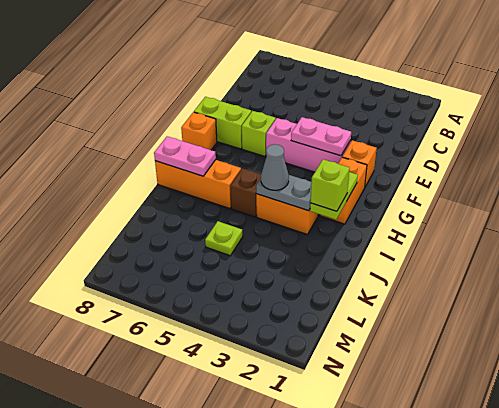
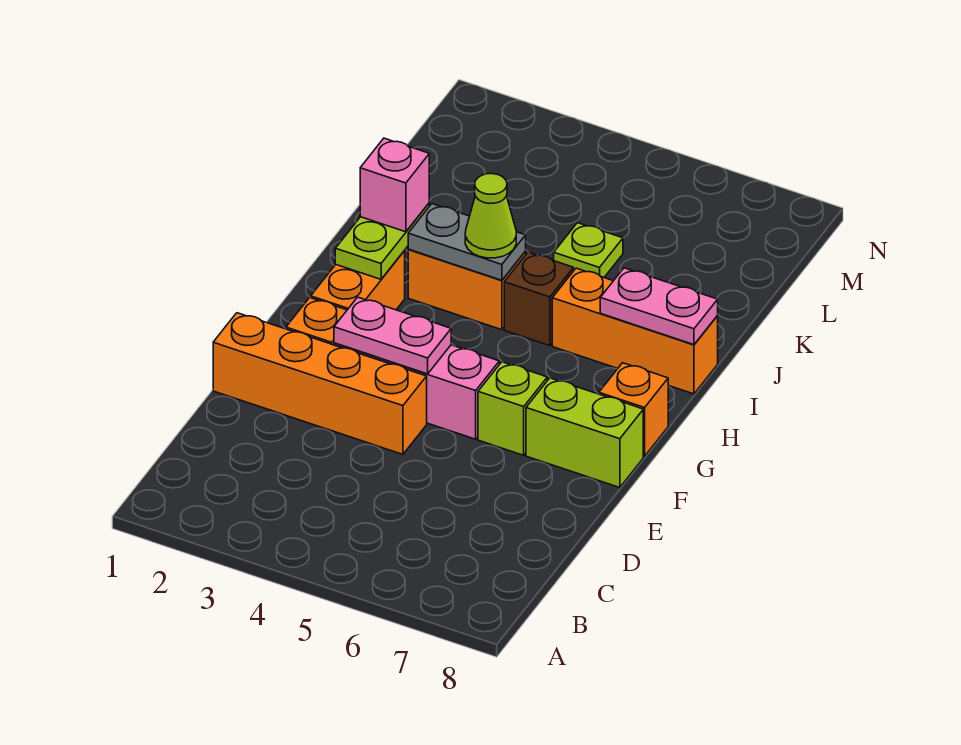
none -> orange 1x4 brick [213,313,427,454]
lime 1x1 brick [311,159,350,211] -> pink 1x1 brick [360,138,429,232]
grey 1x1 cone [261,144,289,190] -> lime 1x1 cone [465,174,516,258]

